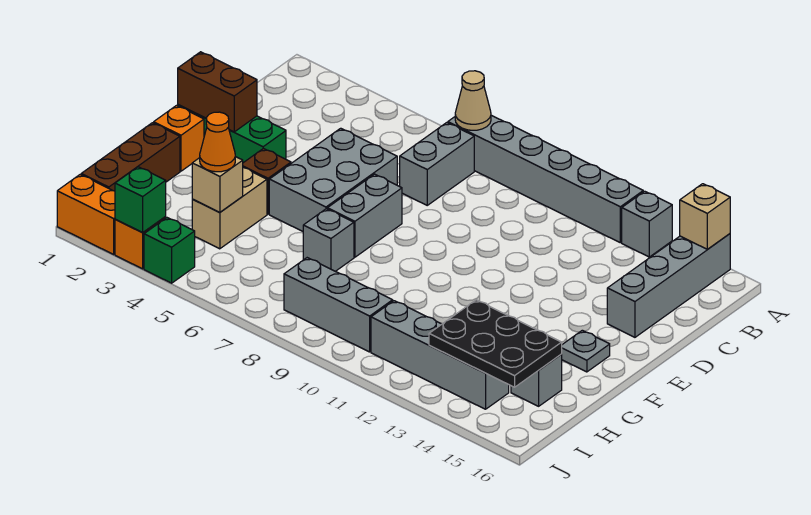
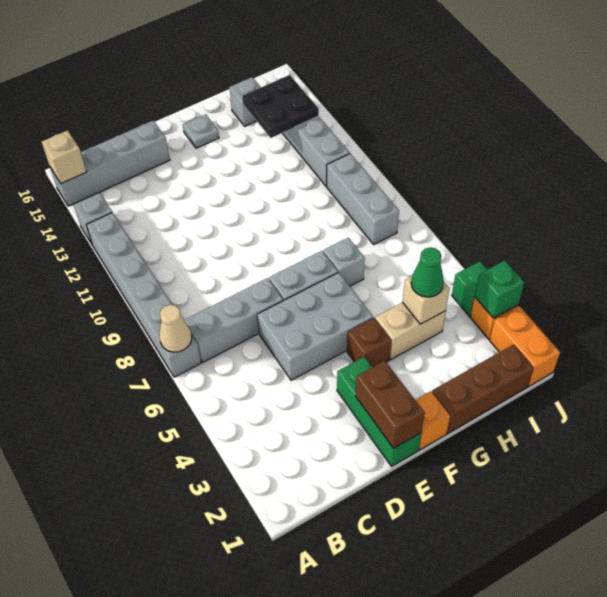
grey 1x2 brick [400,123,474,205] -> grey 1x3 brick [184,278,283,362]
orange 1x1 cone [200,112,235,172] -> green 1x1 cone [411,247,444,297]
black 2x3 plate [429,300,562,387] -> black 2x2 plate [242,75,319,138]

